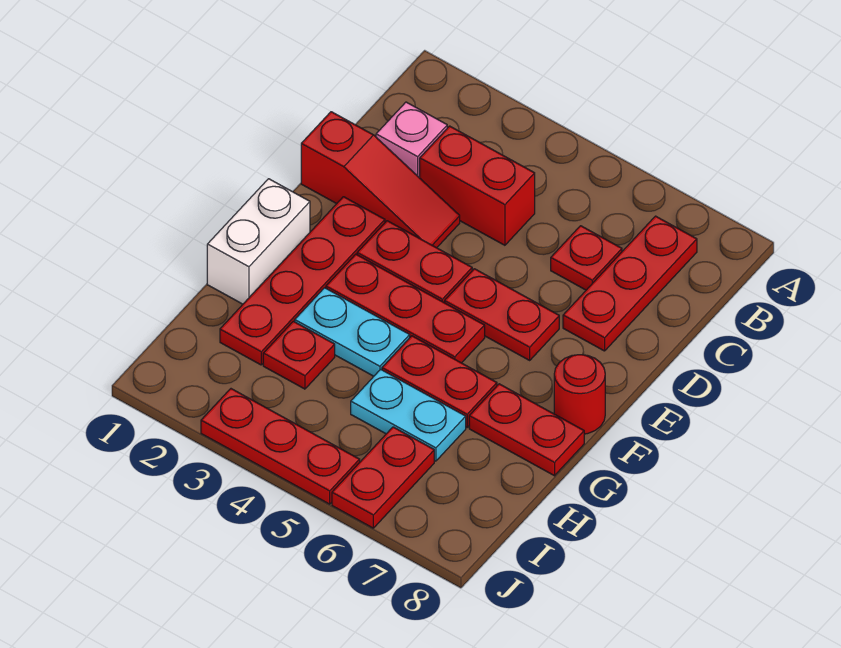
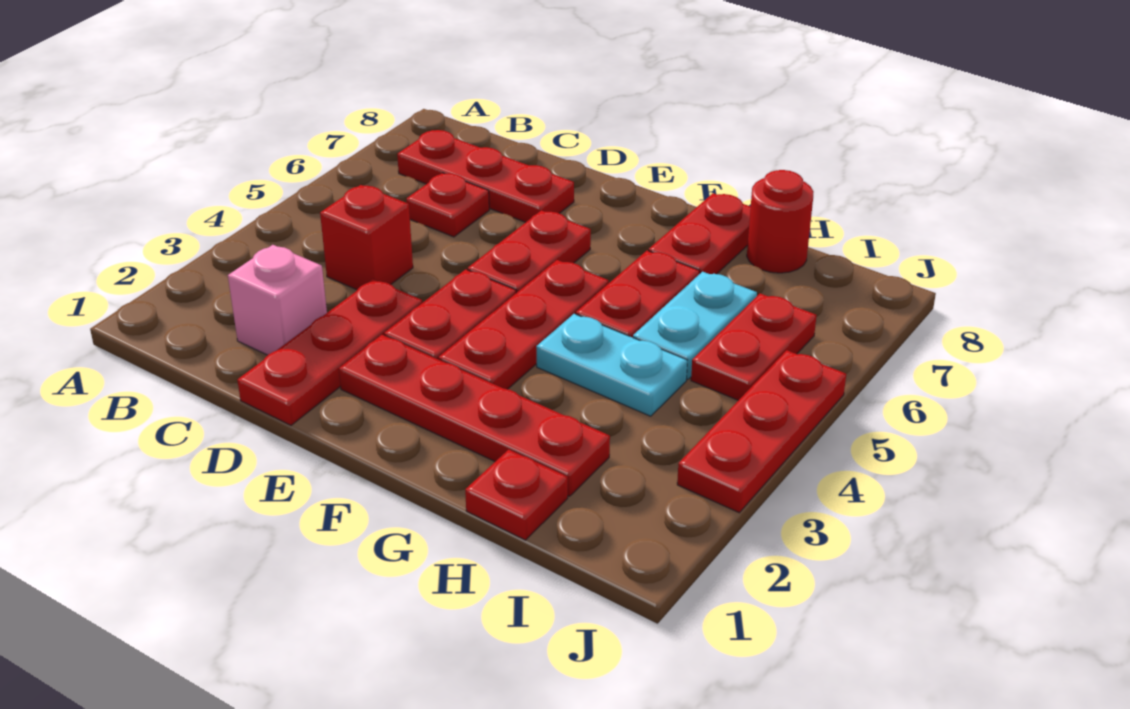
red 1x2 brick [420,126,535,245] -> red 1x1 brick [320,185,413,290]
red 1x3 slope [301,112,460,248] -> red 1x3 plate [237,279,422,425]
white 1x2 brick [207,179,310,304] -> none
red 1x1 round brick [554,355,605,434] -> red 1x1 round brick moved to [747,170,813,273]
cyan 1x2 plate [295,288,410,376] -> cyan 1x2 plate turned to [536,314,687,416]
red 1x1 plate [263,321,335,389] -> red 1x1 plate moved to [465,450,568,540]
red 1x2 plate [332,427,434,528] -> red 1x2 plate turned to [691,293,817,400]

